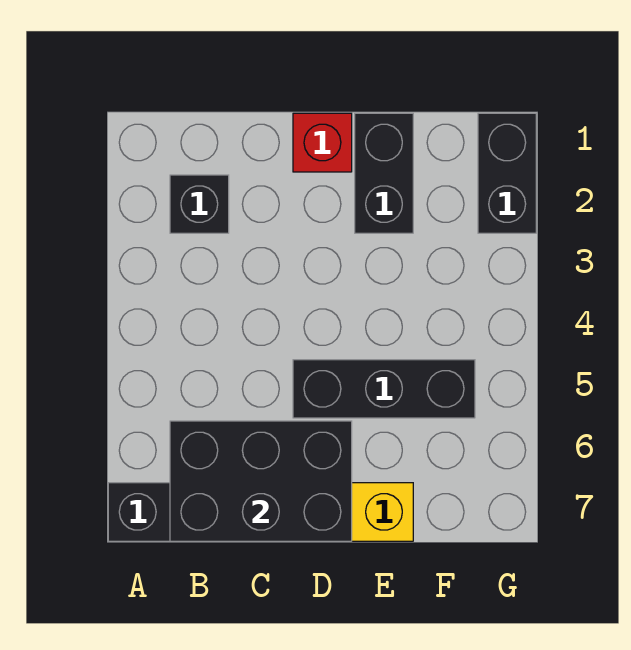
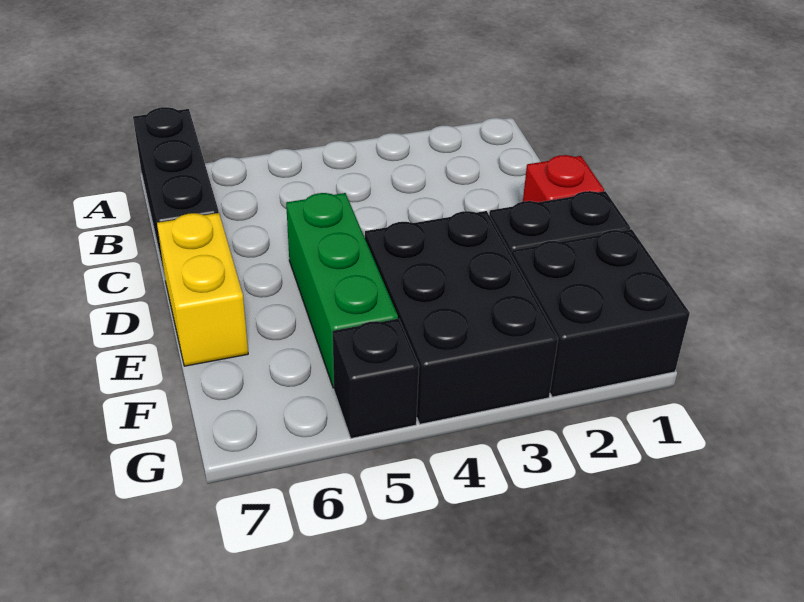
black 1x1 brick [170,175,229,233] -> black 1x1 brick moved to [333,319,419,438]
black 2x3 brick [170,421,352,541] -> black 2x3 brick moved to [365,211,558,424]
black 1x3 brick [293,360,475,418] -> green 1x3 brick [286,193,398,388]
black 1x2 brick [478,113,536,233] -> black 2x2 brick [512,229,690,397]

